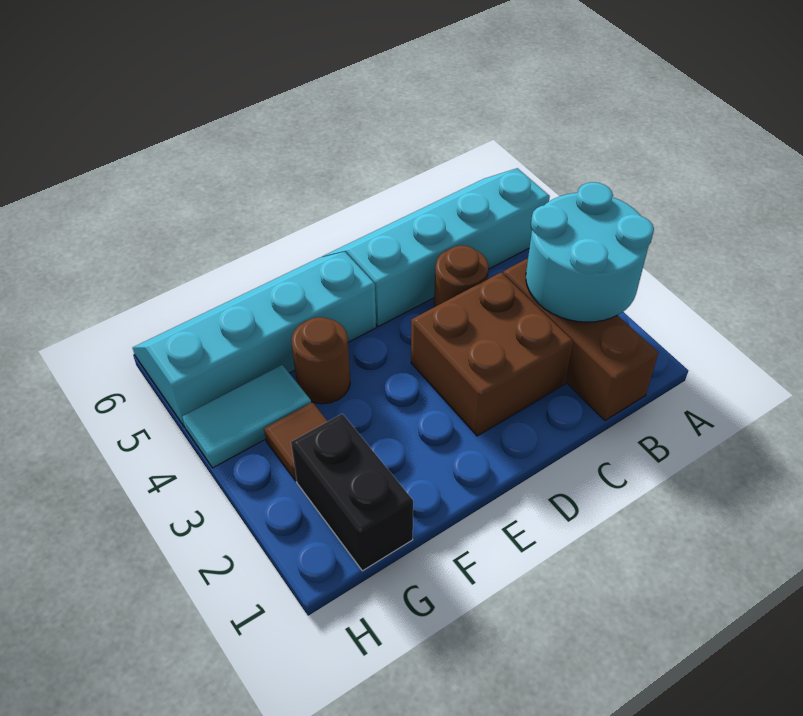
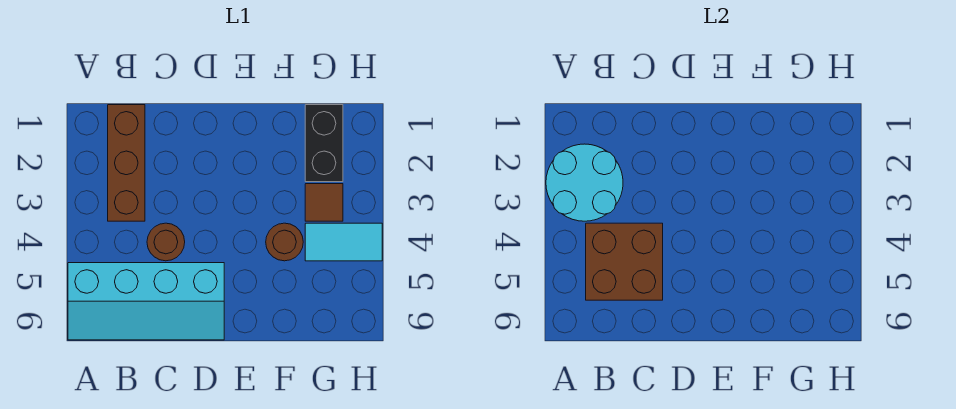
brown 2x2 brick [411,272,573,436] -> brown 2x2 brick moved to [586,223,663,300]
cyan 2x4 slope [133,252,376,427] -> none

